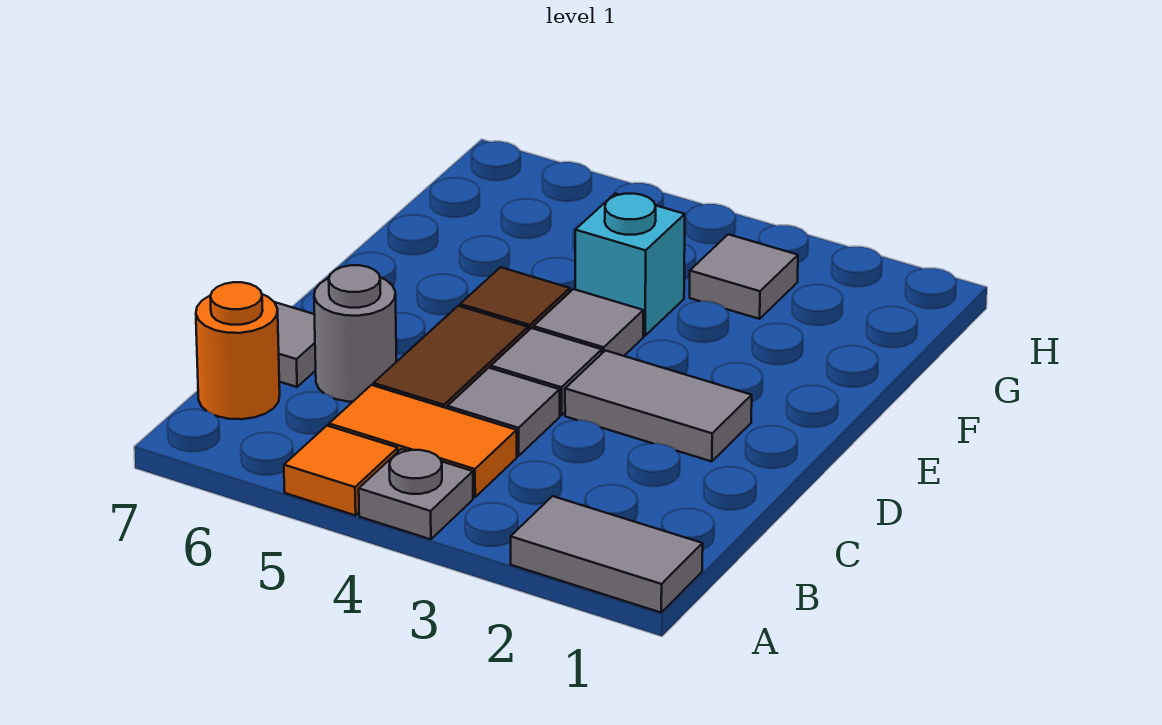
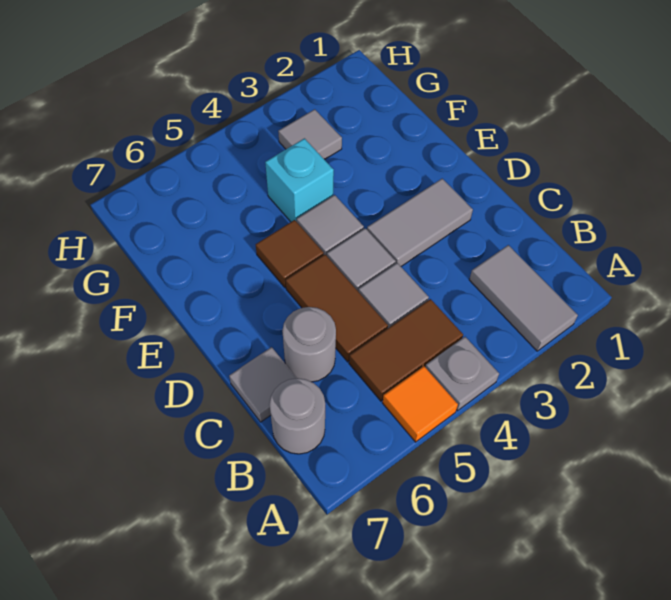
grey 1x2 tile [511,496,703,612] -> grey 1x2 tile turned to [469,245,578,351]
orange 1x2 tile [329,385,517,497] -> brown 1x2 tile [349,299,463,401]
orange 1x1 round brick [196,282,280,419] -> grey 1x1 round brick [269,378,325,454]

